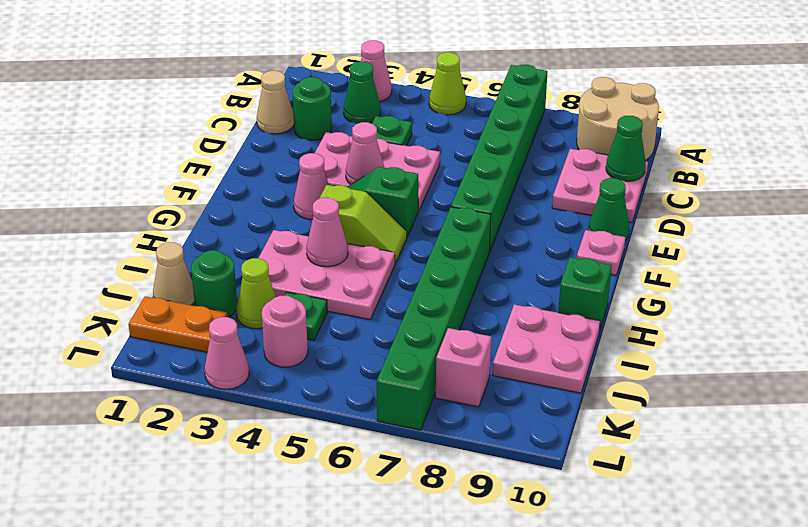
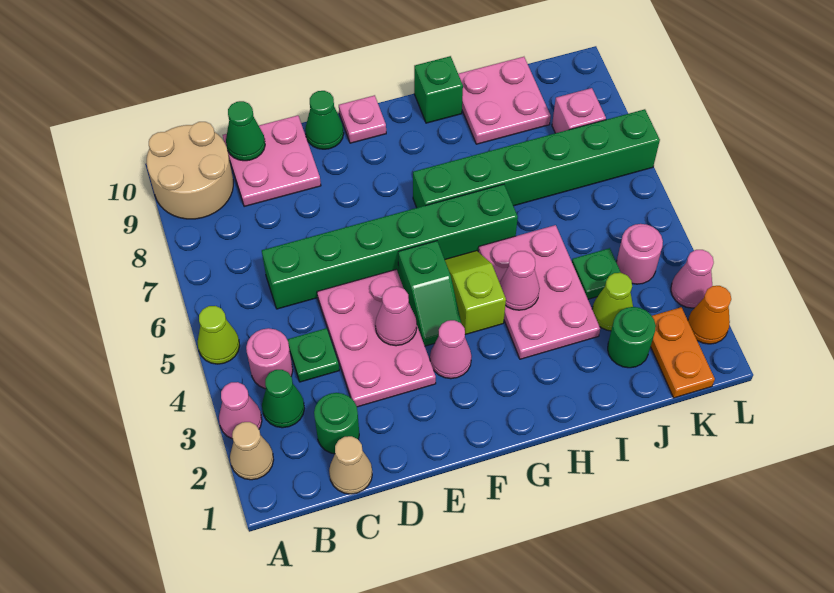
green 1x6 brick [451,65,548,252] -> green 1x6 brick moved to [262,184,518,309]
none -> pink 1x1 round brick [246,328,293,389]
tan 1x1 cone [153,242,195,305] -> tan 1x1 cone moved to [230,422,274,480]
none -> orange 1x1 cone [688,286,731,344]

